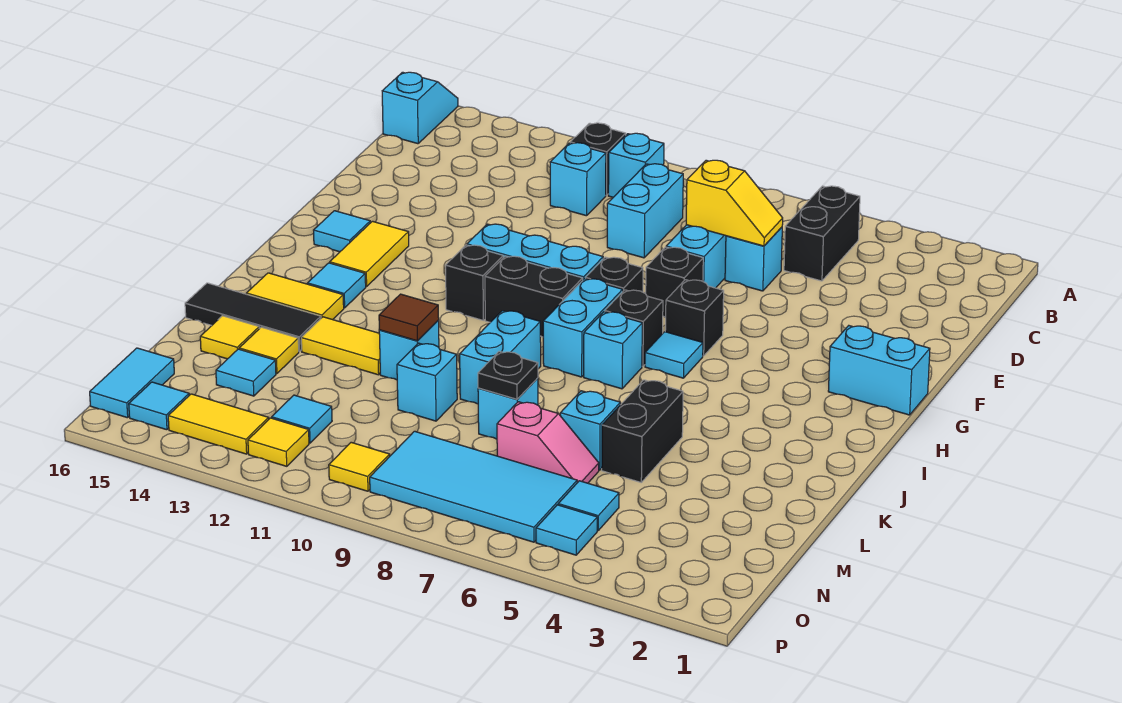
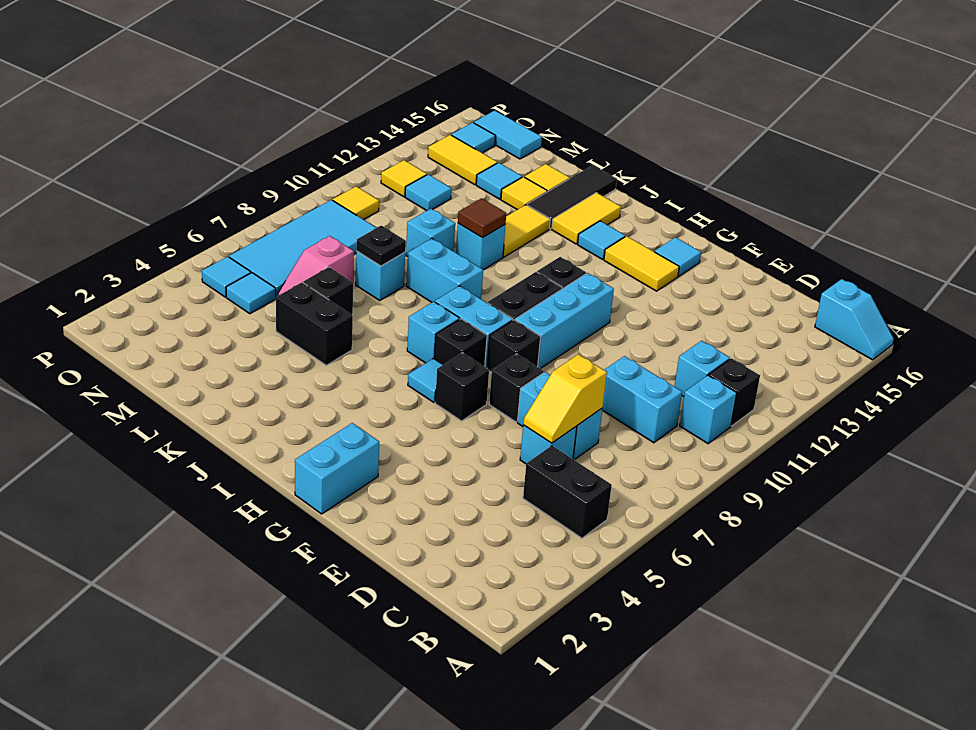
cyan 1x1 brick [560,391,620,470] -> black 1x1 brick [303,267,353,315]
yellow 1x2 tile [168,394,269,454] -> yellow 1x2 tile turned to [428,135,497,185]

